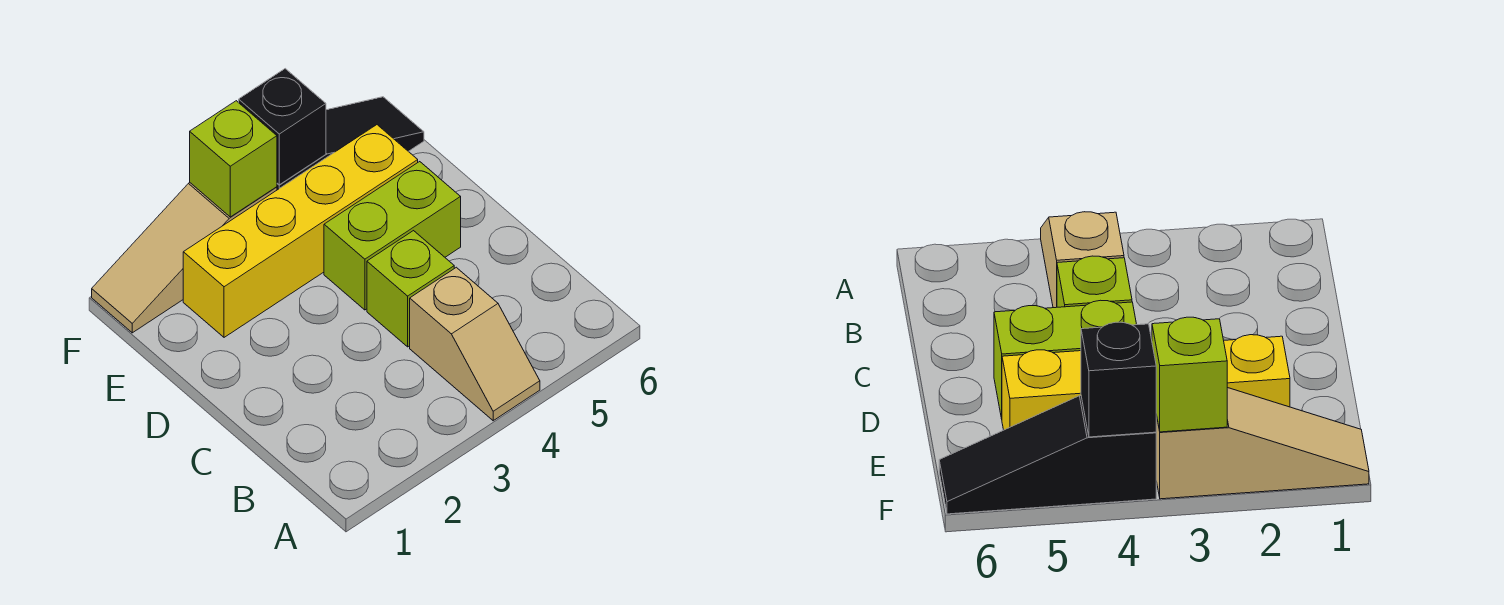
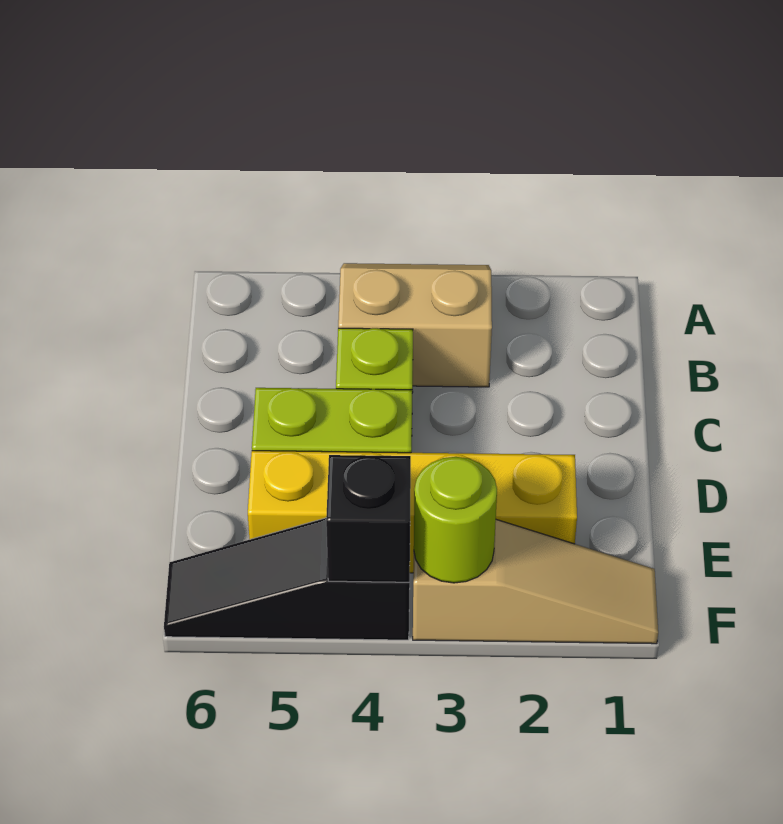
tan 1x2 slope [410,267,540,421] -> tan 2x2 slope [338,263,492,387]
lime 1x1 brick [190,101,277,217] -> lime 1x1 round brick [414,457,497,583]

